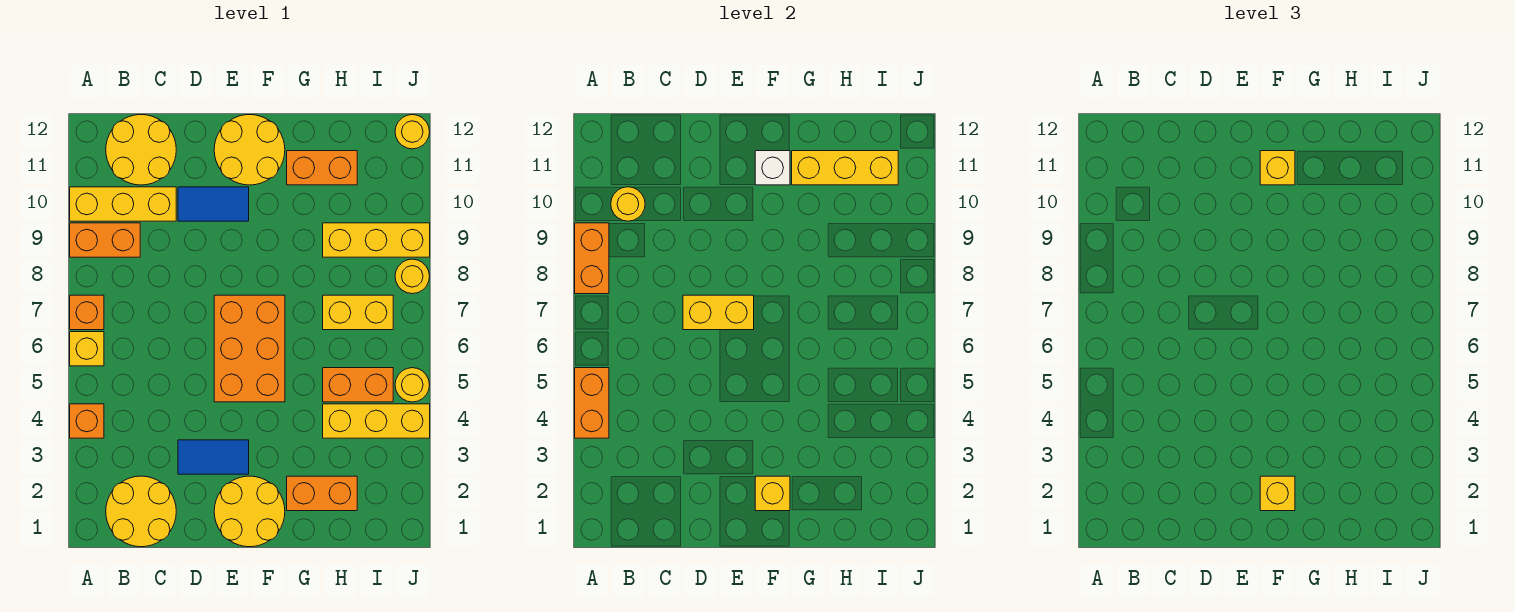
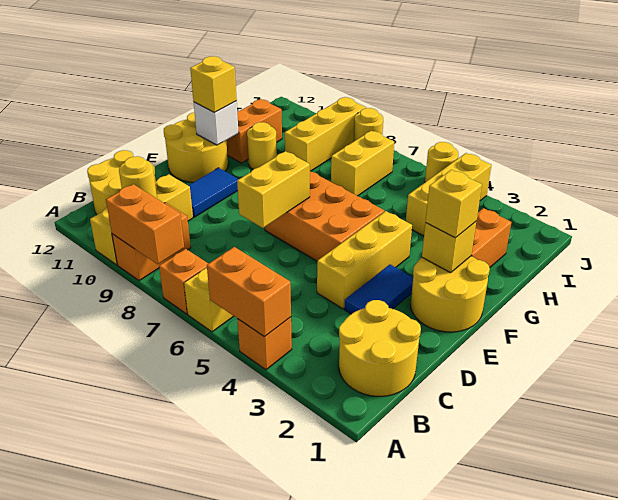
yellow 1x3 brick [792,151,898,185] -> yellow 1x3 brick moved to [317,211,412,309]
orange 1x2 brick [323,368,393,402] -> none
yellow 1x1 round brick [395,115,430,149] -> yellow 1x1 round brick moved to [247,122,277,169]

